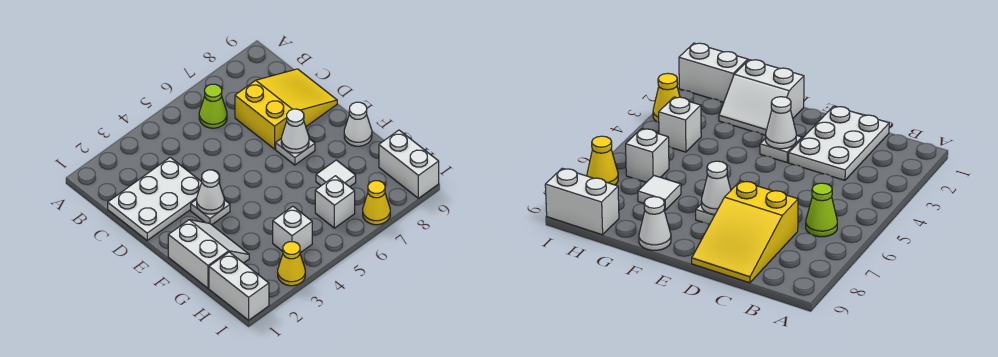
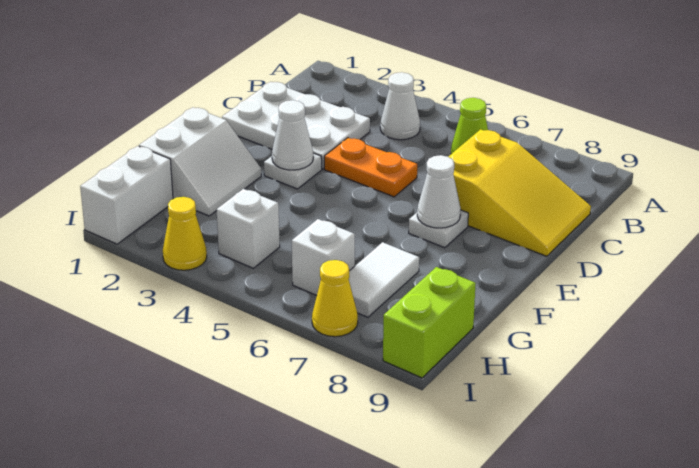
none -> orange 1x2 plate [324,138,417,197]
white 1x1 cone [344,102,372,146] -> white 1x1 cone moved to [380,72,420,140]
white 1x1 tile [316,160,356,187] -> white 1x2 tile [349,242,419,317]
white 1x2 brick [379,130,439,198] -> lime 1x2 brick [383,267,476,378]

